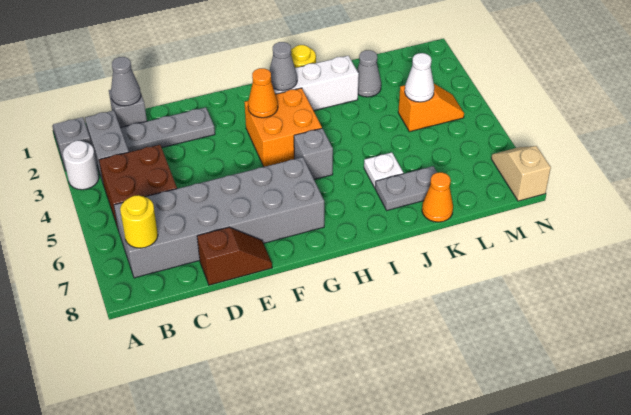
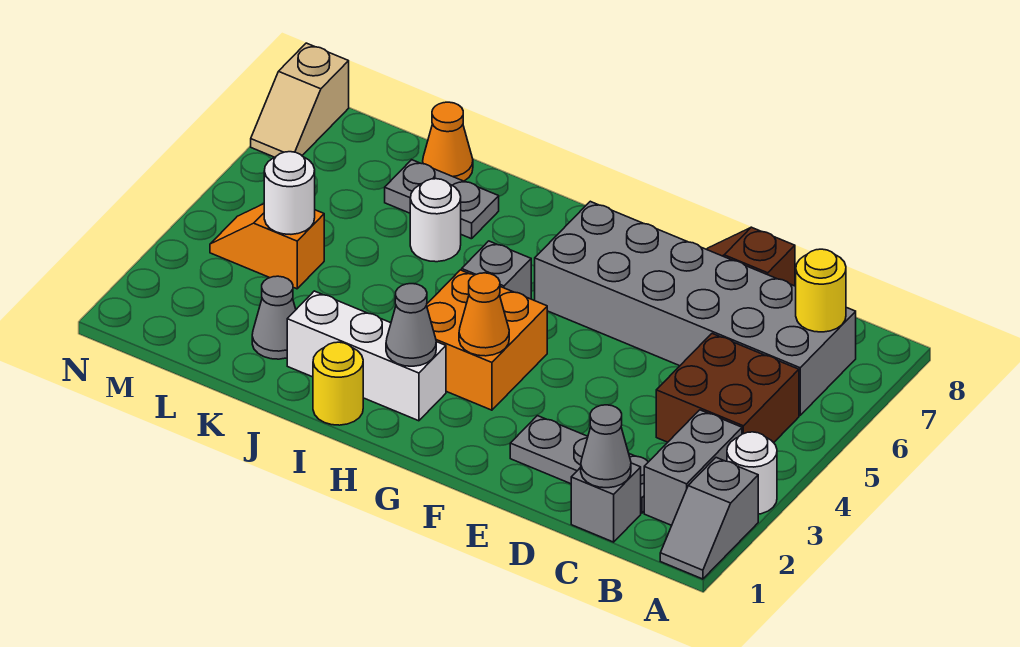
white 1x1 plate [364,152,403,188] -> white 1x1 round brick [410,179,461,262]
white 1x1 cone [405,53,434,102] -> white 1x1 round brick [264,152,315,234]

